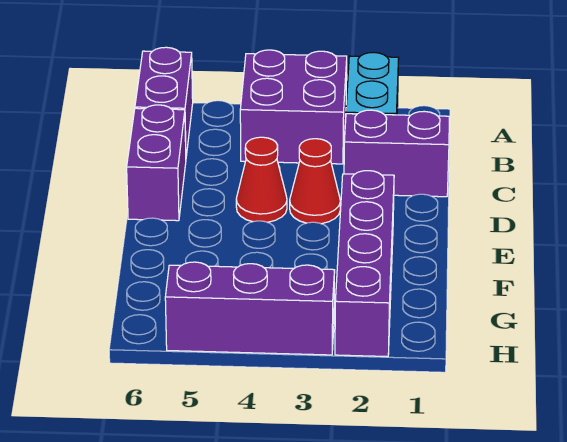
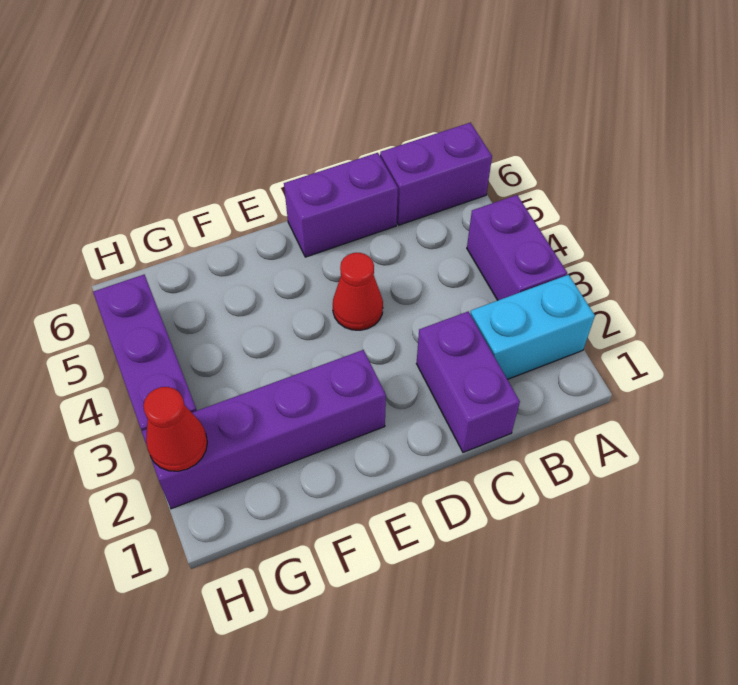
purple 2x2 brick [240,50,347,164] -> purple 1x2 brick [467,195,567,300]
red 1x1 cone [290,139,340,224] -> red 1x1 cone moved to [143,387,207,471]

